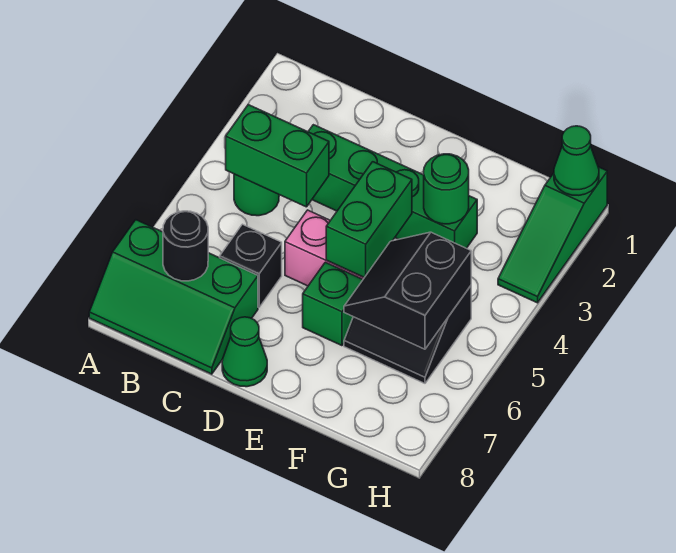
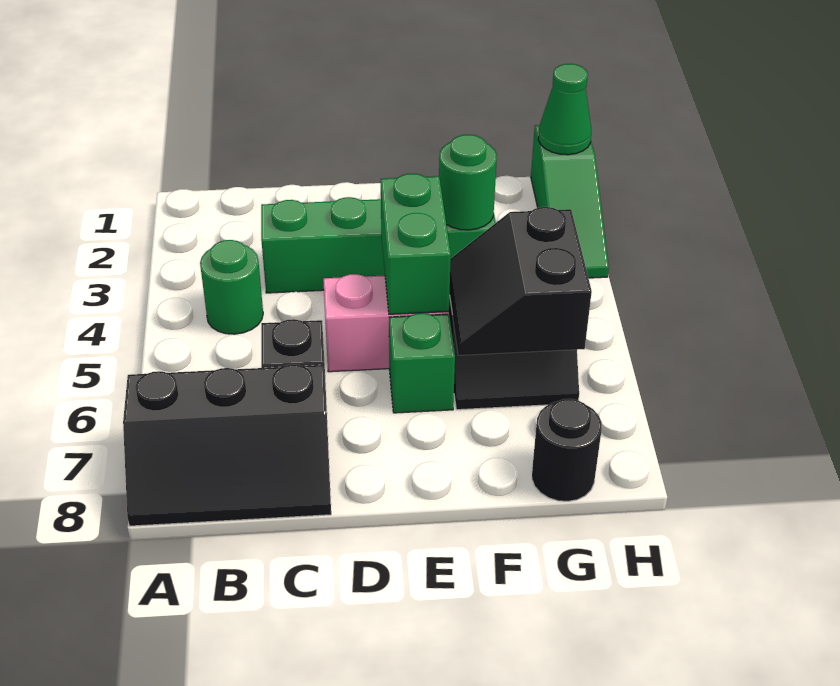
green 2x3 slope [89,220,258,374] -> black 2x3 slope [123,365,331,526]
green 1x2 brick [226,105,329,207] -> none
black 1x1 round brick [163,211,208,281] -> black 1x1 round brick moved to [532,399,602,501]
green 1x1 cone [222,317,267,387] -> none

